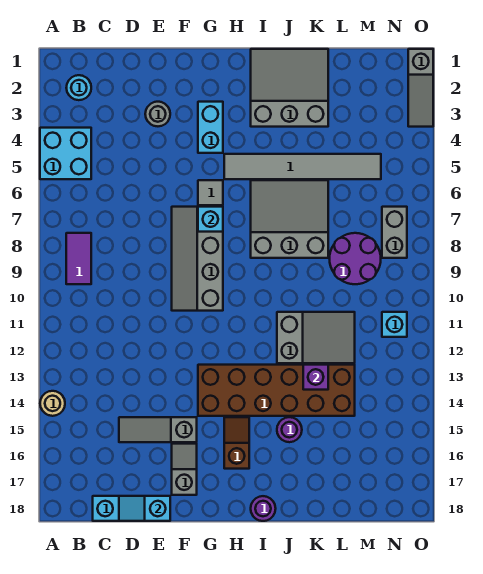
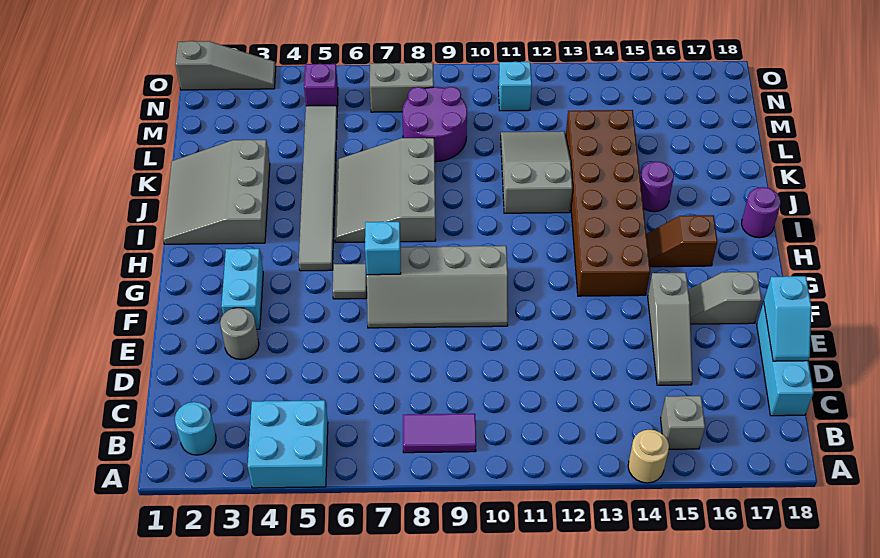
none -> grey 1x1 brick [661,396,705,449]
cyan 1x2 brick [198,102,223,153] -> cyan 1x2 brick turned to [221,249,263,329]
purple 1x1 brick [303,365,328,390] -> purple 1x1 brick moved to [304,64,338,107]

